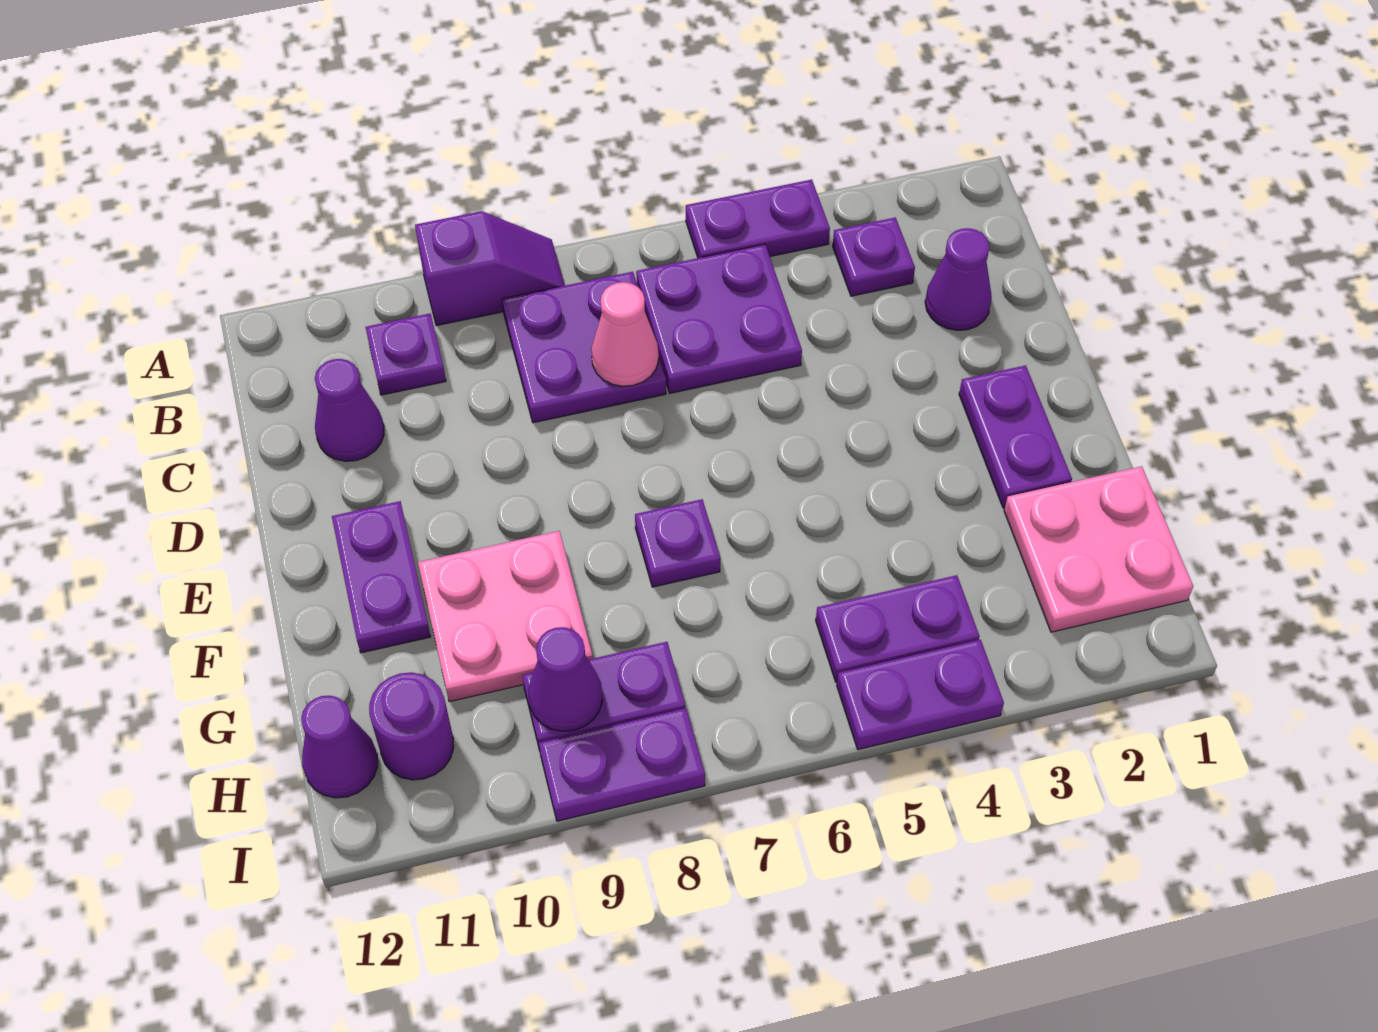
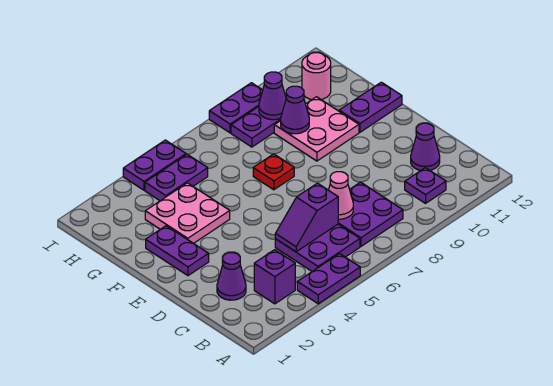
purple 1x2 slope [415,211,565,326] -> purple 1x2 slope moved to [275,183,338,252]
purple 1x1 plate [833,217,915,296] -> purple 1x1 brick [254,250,295,304]
purple 1x2 plate [332,501,431,653] -> purple 1x2 plate turned to [339,82,402,132]
purple 1x1 plate [635,499,720,587] -> red 1x1 plate [253,154,294,190]
pink 2x2 plate [1004,466,1193,632] -> pink 2x2 plate moved to [145,183,230,243]
purple 1x1 round brick [369,672,454,780] -> pink 1x1 round brick [302,53,331,100]
purple 1x1 cone [301,696,378,798] -> purple 1x1 cone moved to [281,86,309,134]

